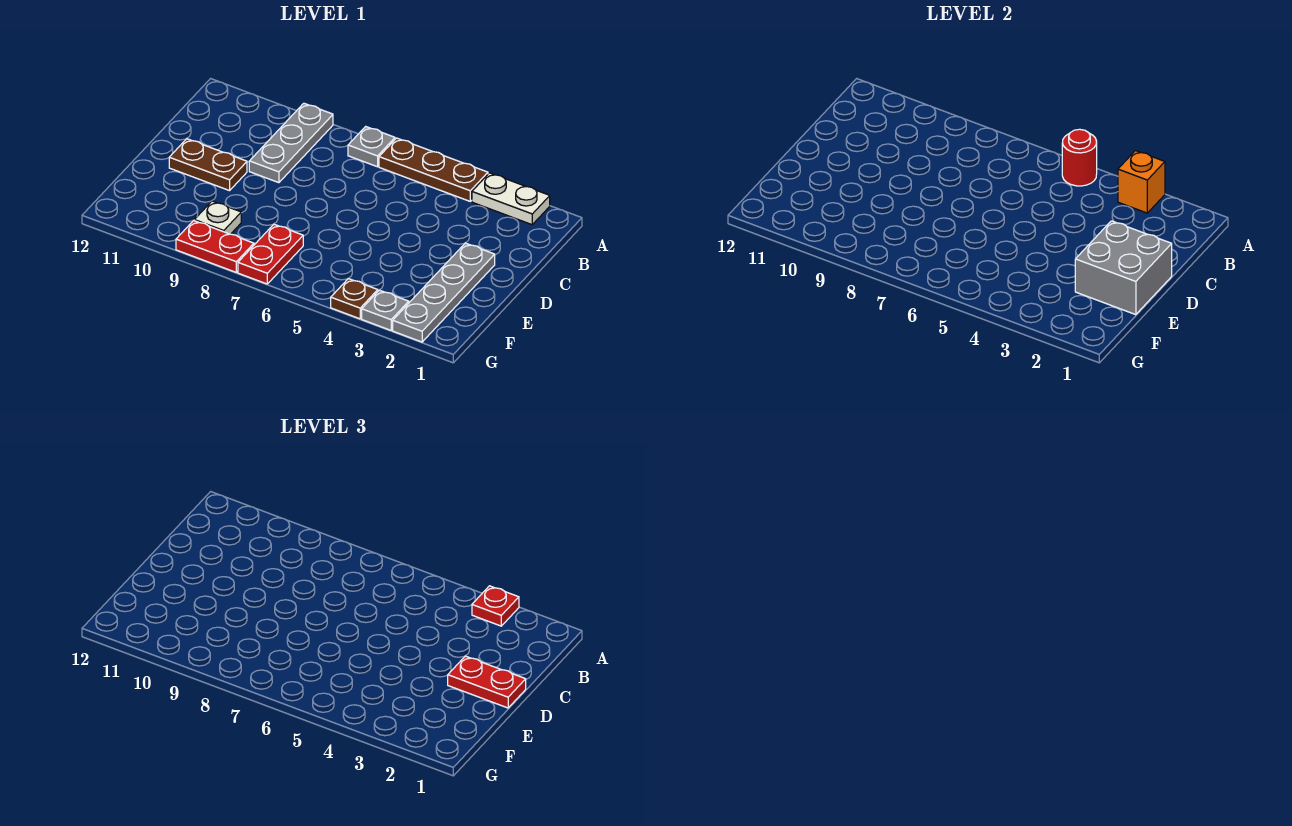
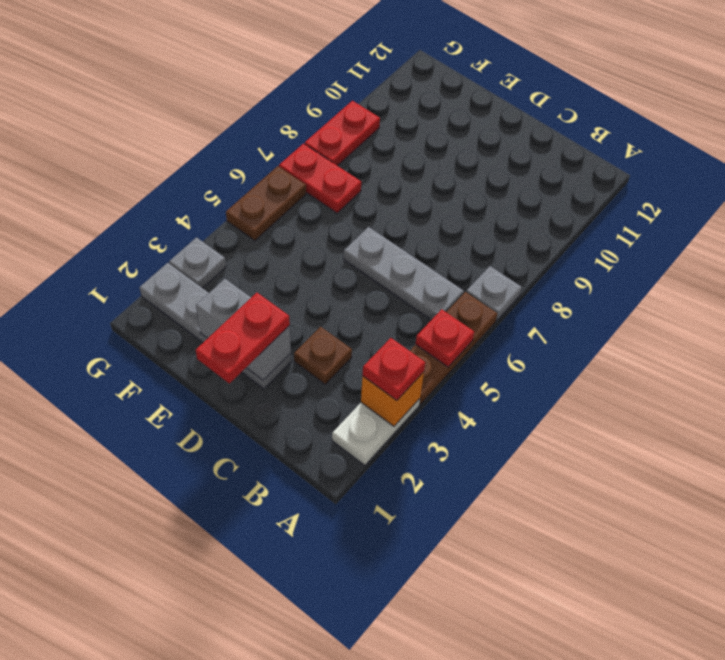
red 1x1 round brick [1062,129,1097,186] -> red 1x1 plate [416,309,474,367]
grey 1x3 plate [249,103,333,183] -> grey 1x3 plate moved to [344,227,464,320]
grey 2x2 brick [1075,221,1172,315] -> grey 1x2 brick [196,279,291,380]
brown 1x2 plate [169,139,247,191] -> brown 1x2 plate moved to [226,166,306,241]
white 1x1 plate [194,201,241,234] -> none
brown 1x1 plate [331,279,378,319] -> brown 1x1 plate moved to [294,327,352,384]

